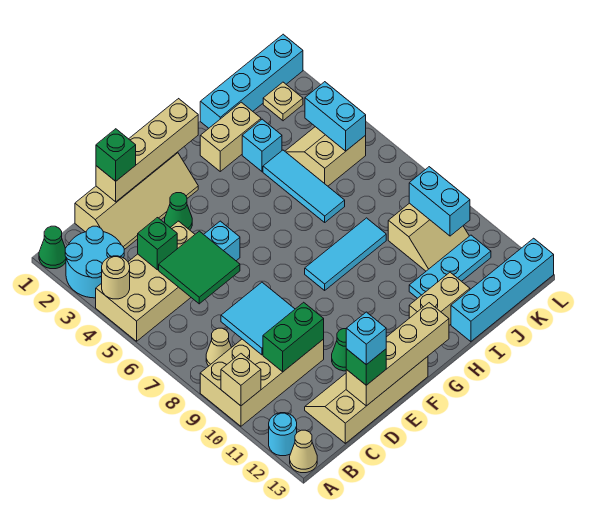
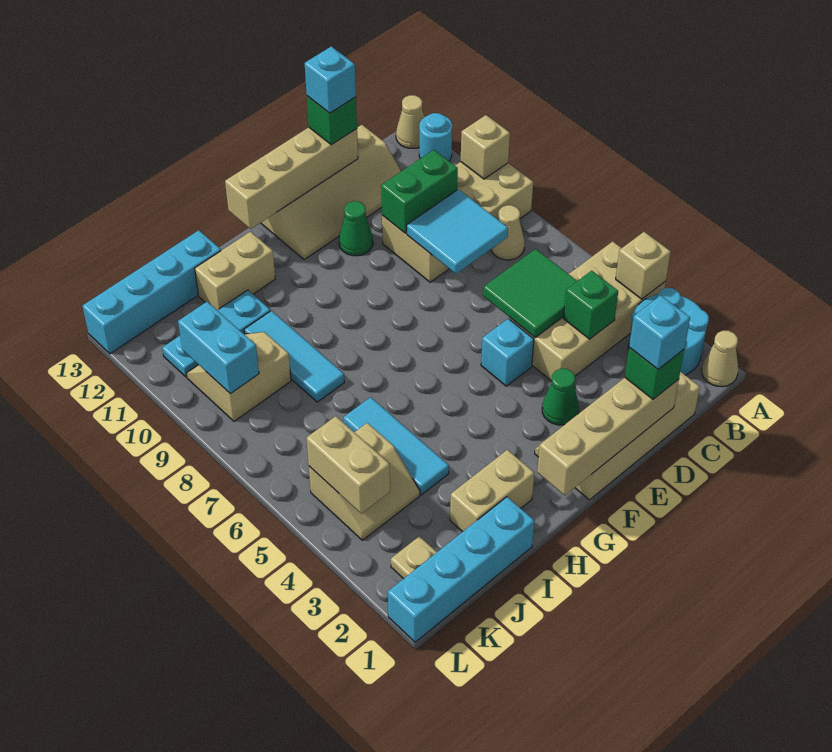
green 1x1 cone [39,226,66,269] -> tan 1x1 cone [702,331,738,387]
tan 1x1 round brick [102,256,130,299] -> tan 1x1 brick [616,232,671,299]
cyan 1x3 tile [305,218,386,290] -> cyan 1x3 tile turned to [244,311,344,402]
cyan 1x1 brick [242,119,282,172] -> cyan 1x1 brick moved to [629,295,690,369]
cyan 1x2 brick [305,82,366,151] -> tan 1x2 brick [306,416,390,513]

